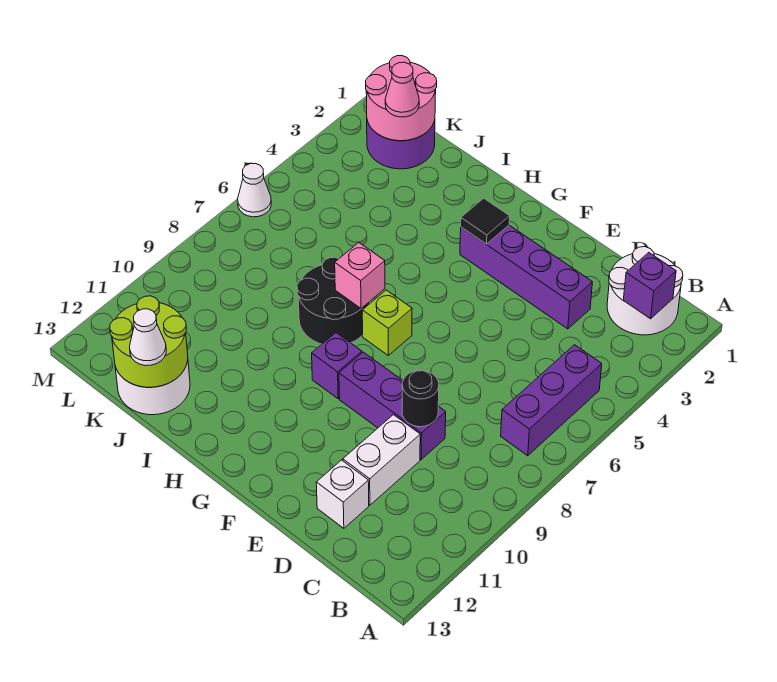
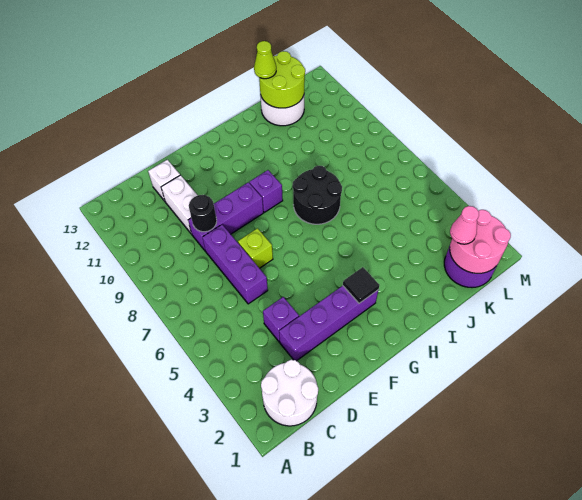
purple 1x1 brick [623,253,676,319] -> purple 1x1 brick moved to [263,297,299,342]
purple 1x3 brick [501,345,602,456] -> purple 1x3 brick moved to [202,225,268,304]
lime 1x1 brick [362,290,412,355] -> lime 1x1 brick moved to [238,228,273,268]
pink 1x1 brick [335,243,385,308] -> none
white 1x1 cone [130,309,166,366] -> lime 1x1 cone [254,41,276,79]
white 1x1 cone [238,163,271,217] -> none

